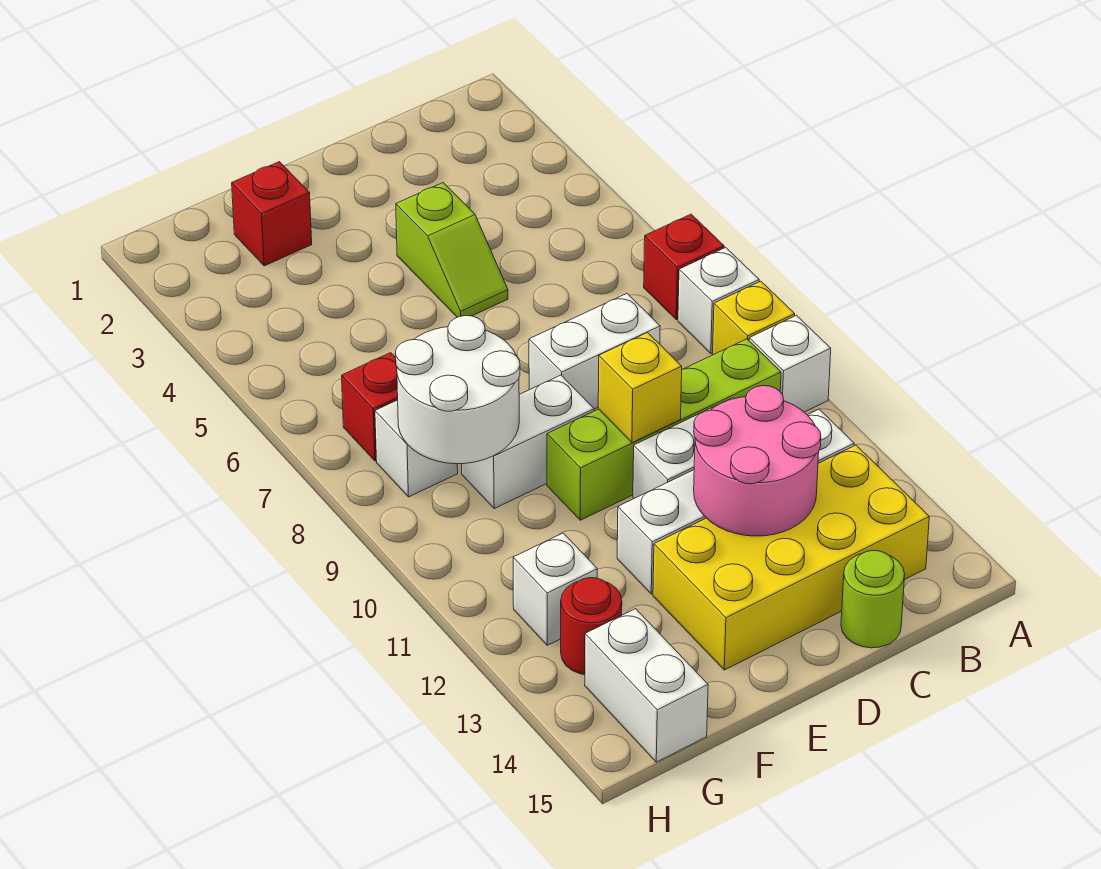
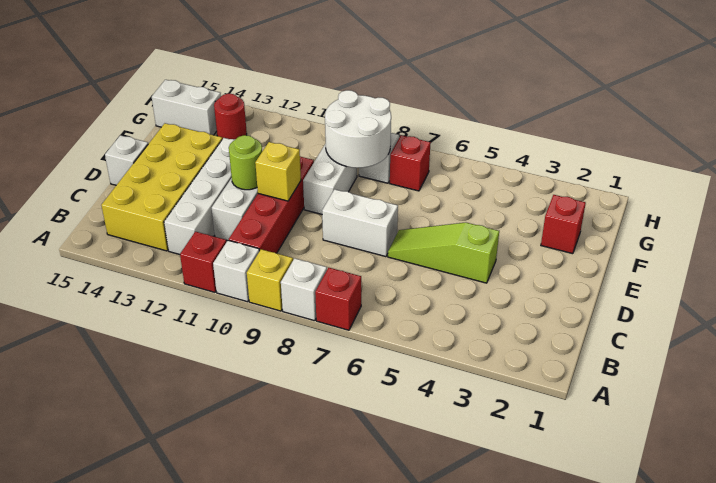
none -> red 1x1 brick [180,232,226,292]
lime 1x4 brick [547,339,781,520] -> red 1x4 brick [229,156,314,253]
white 1x2 brick [529,294,660,409] -> white 1x2 brick turned to [322,189,398,257]
pink 2x2 round brick [694,386,821,536] -> none
lime 1x1 round brick [841,551,905,648] -> lime 1x1 round brick moved to [229,135,262,190]
lime 1x2 slope [396,183,508,317] -> lime 1x3 slope [388,222,499,283]
white 1x1 brick [513,533,597,645] -> white 1x1 brick moved to [105,135,148,185]

